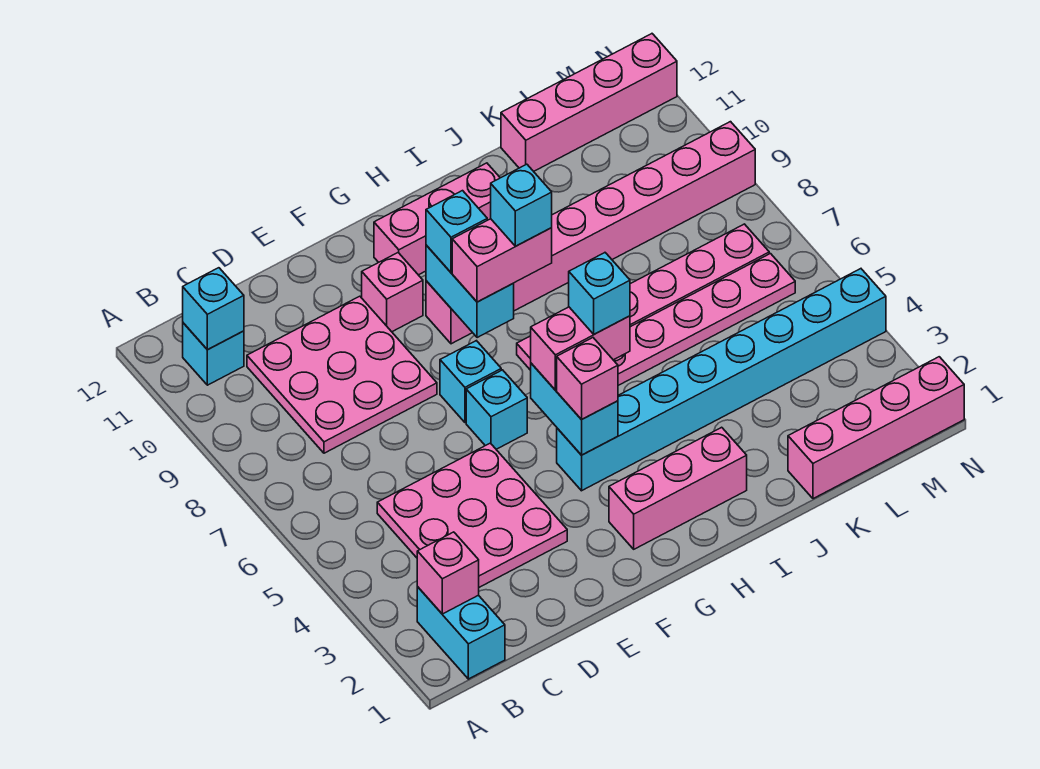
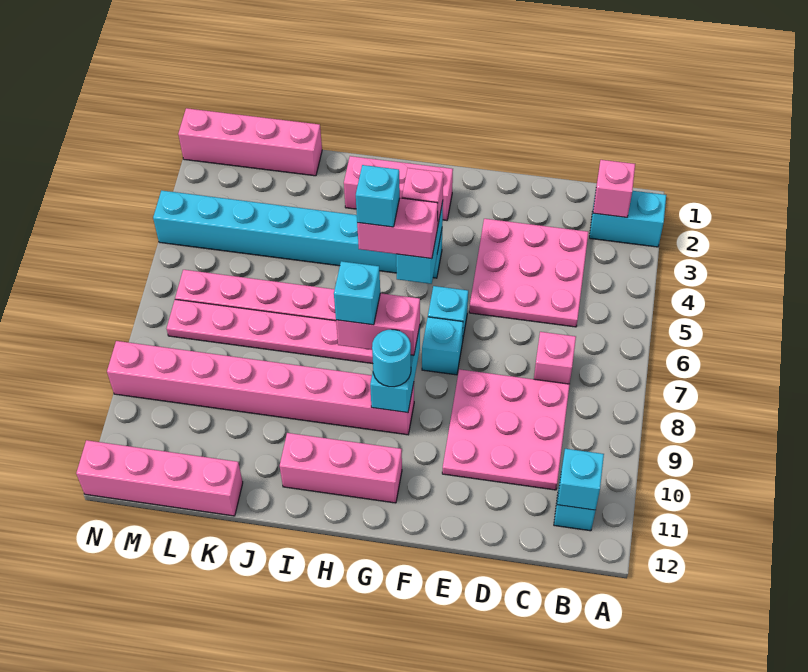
cyan 1x2 brick [417,587,505,679] -> cyan 1x2 brick turned to [589,191,666,247]
pink 1x1 brick [362,253,423,332] -> pink 1x1 brick moved to [534,332,576,384]
cyan 1x1 brick [426,191,487,272] -> cyan 1x1 round brick [372,330,411,387]

